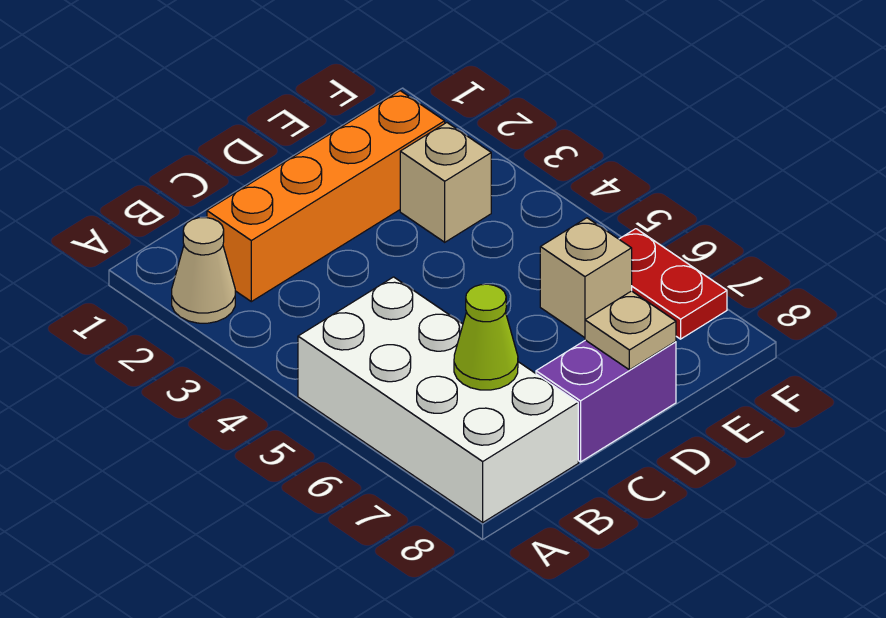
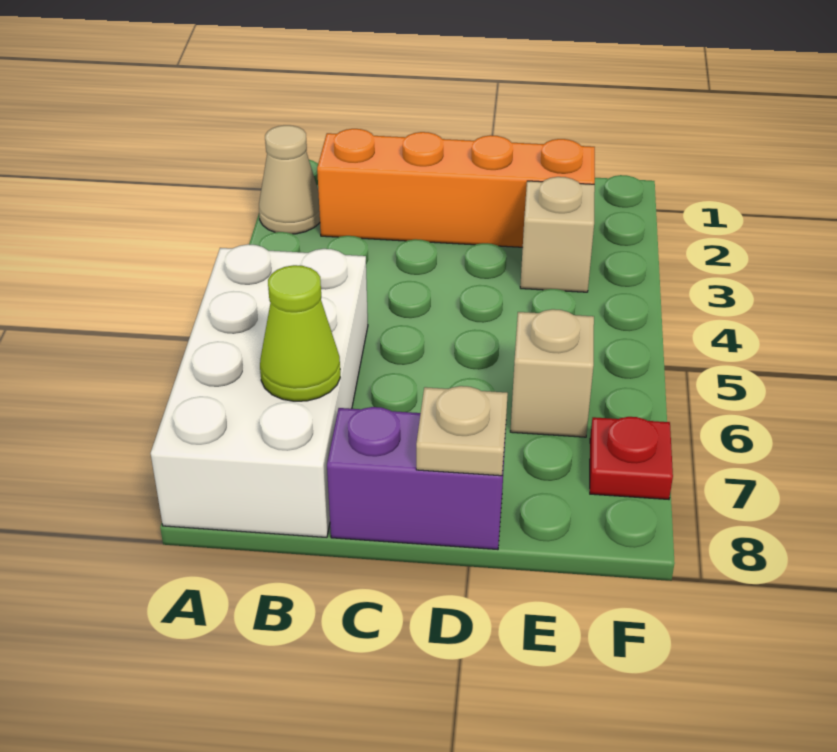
red 1x2 plate [619,229,727,339] -> red 1x1 plate [590,417,673,499]

